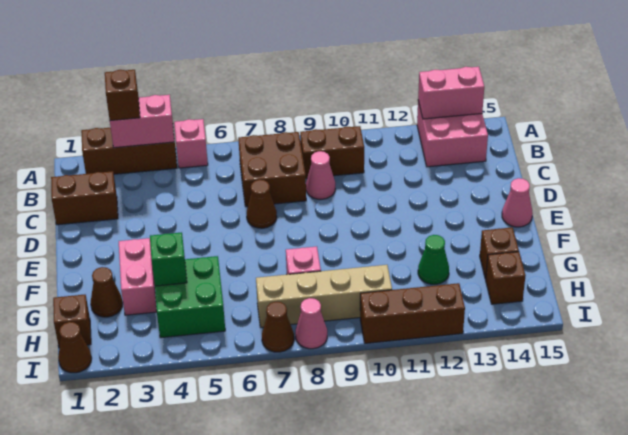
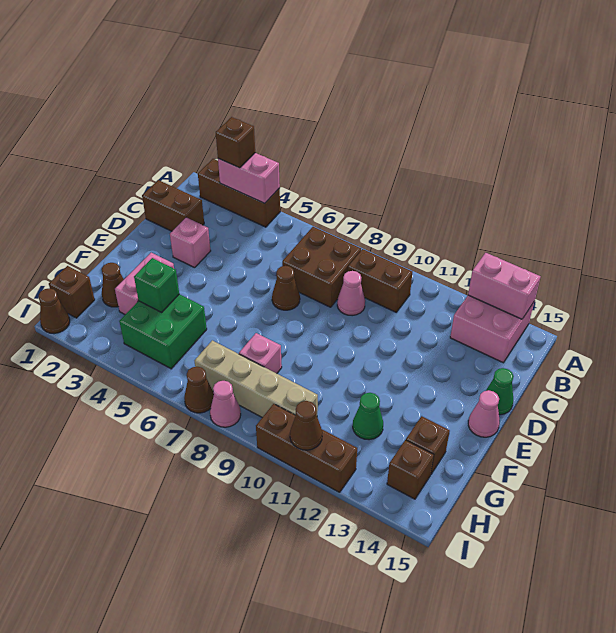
pink 1x1 brick [174,119,208,168] -> pink 1x1 brick moved to [170,217,211,268]
none -> green 1x1 cone [486,368,514,415]
none -> brown 1x1 cone [290,401,322,450]

